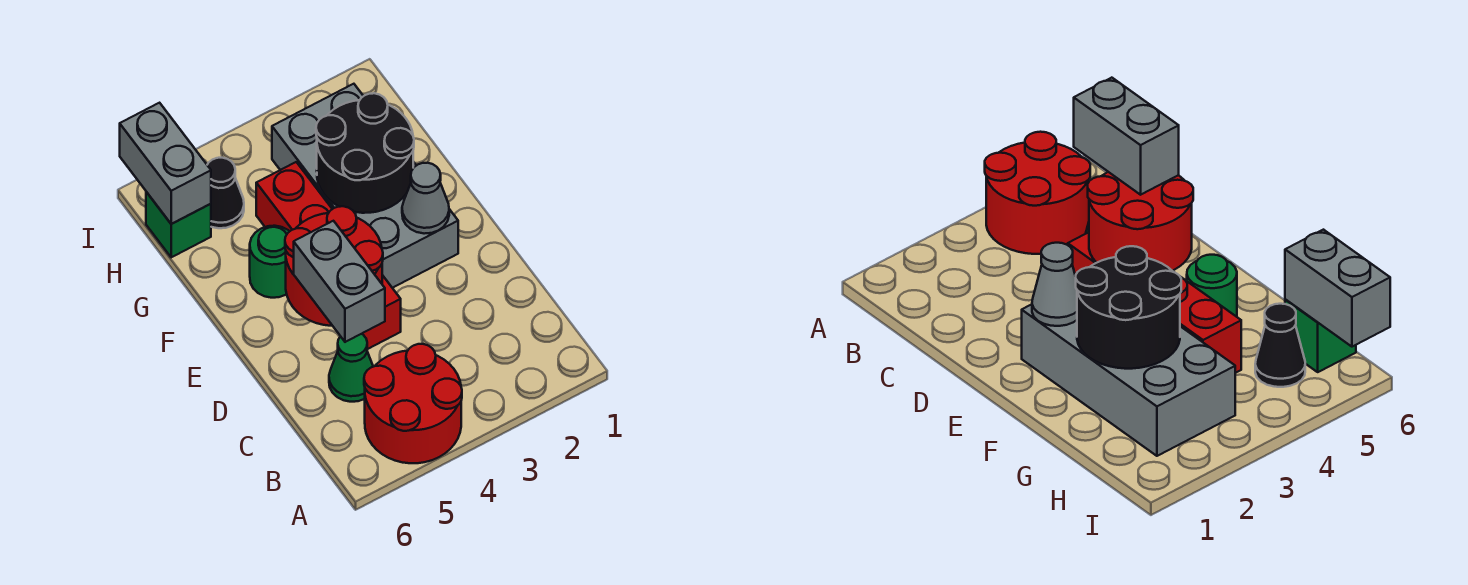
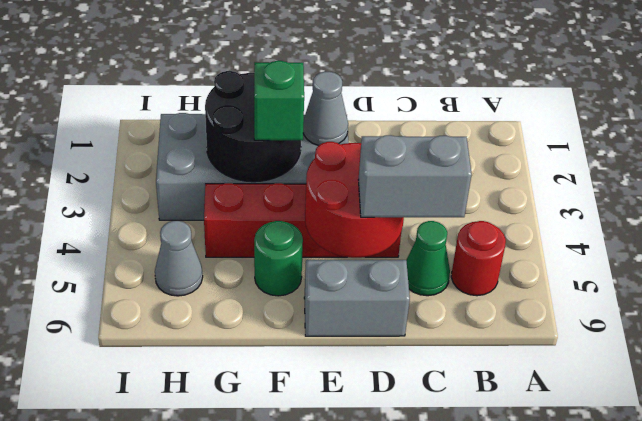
red 2x2 round brick [364,344,462,463] -> red 1x1 round brick [451,221,506,296]
black 1x1 cone [207,158,244,228] -> grey 1x1 cone [155,221,203,296]
green 1x1 brick [146,192,211,257] -> green 1x1 brick moved to [254,61,304,140]
grey 1x2 brick [120,103,211,224] -> grey 1x2 brick moved to [304,260,410,336]

